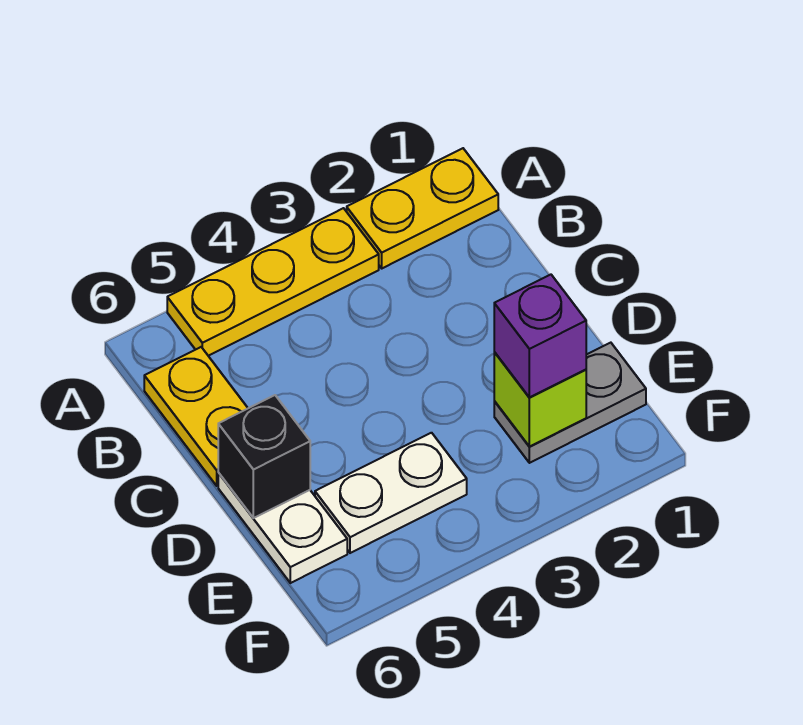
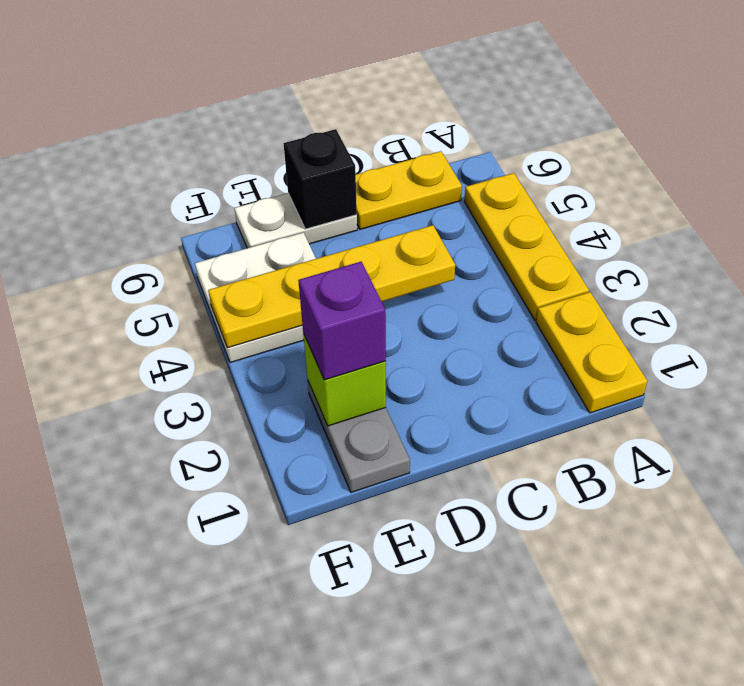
none -> yellow 1x4 plate [208,225,455,348]
white 1x2 plate [315,433,467,553] -> white 2x2 plate [195,232,316,363]

